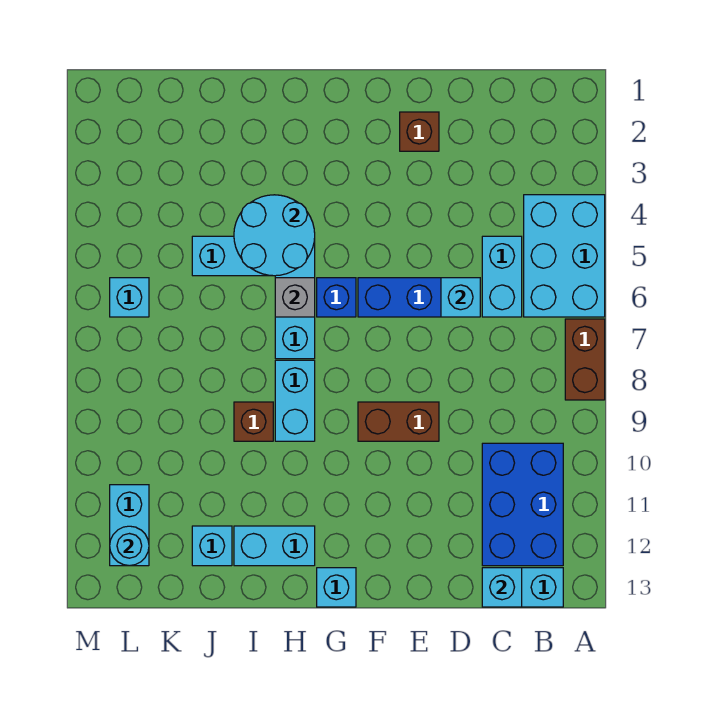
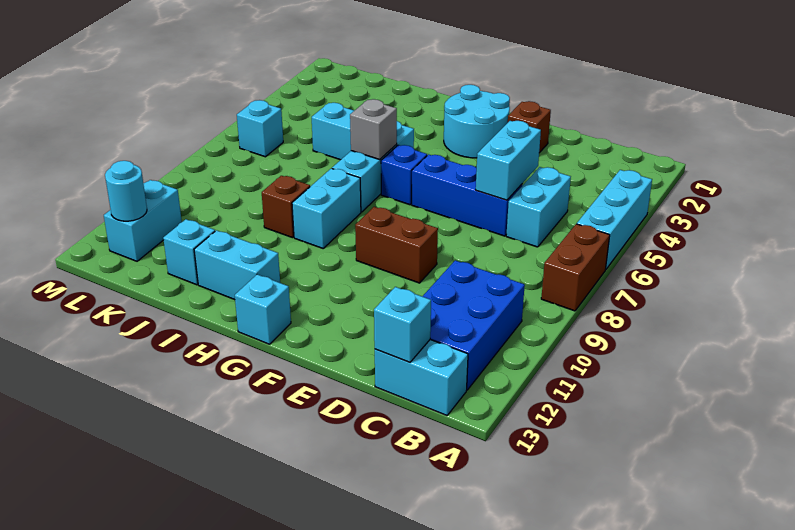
cyan 2x3 brick [524,195,605,317] -> cyan 1x3 brick [577,170,652,270]
cyan 1x1 brick [441,278,480,317] -> cyan 1x2 brick [476,121,541,200]
cyan 2x2 round brick [234,195,315,276] -> cyan 2x2 round brick moved to [444,85,510,158]

